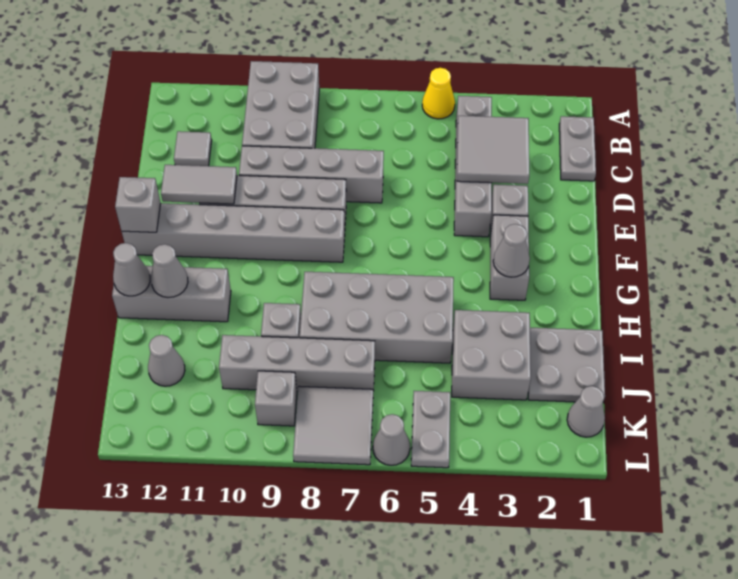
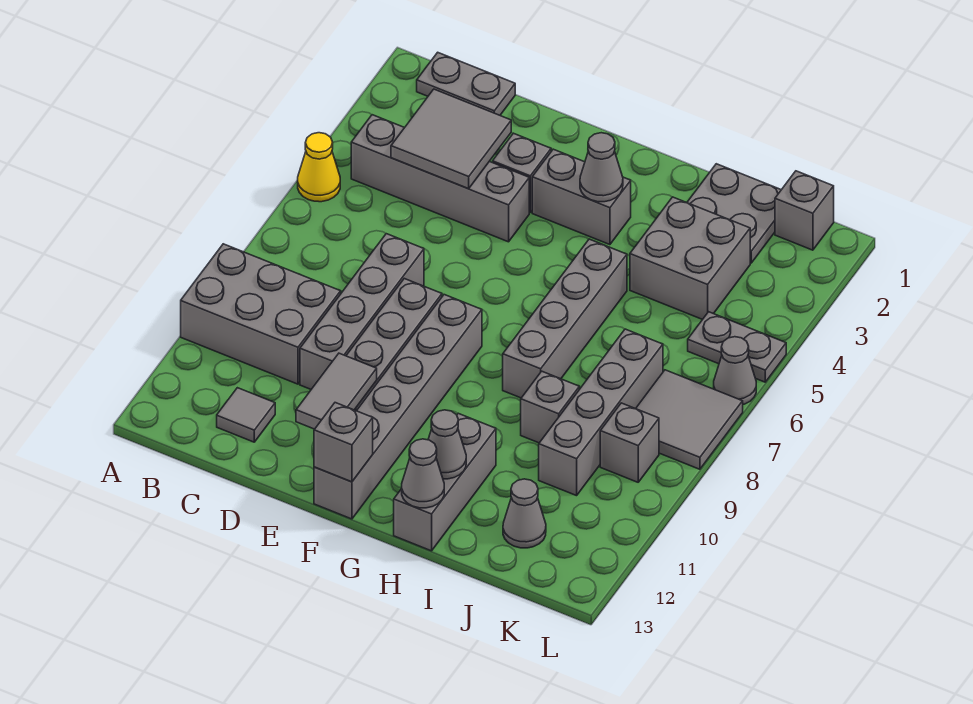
grey 2x4 brick [300,272,454,363] -> grey 1x4 brick [503,239,627,398]
grey 1x1 cone [567,386,605,437] -> grey 1x1 brick [775,171,834,250]

